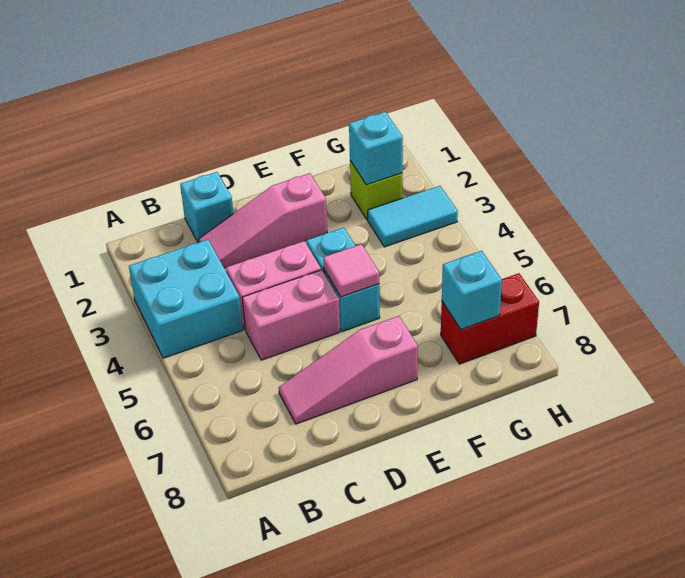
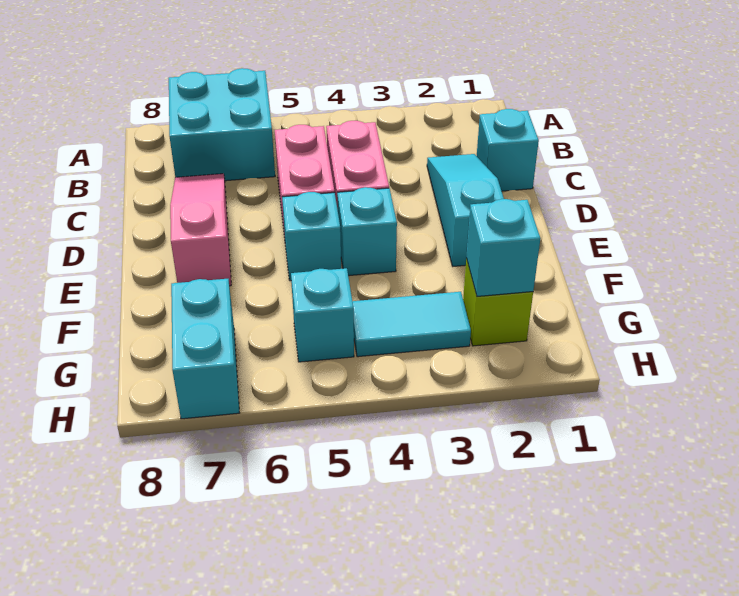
cyan 2x2 brick [129,239,243,358] -> cyan 2x2 brick moved to [169,68,275,181]
pink 1x3 slope [199,173,327,268] -> cyan 1x3 slope [427,154,504,266]
pink 1x1 tile [323,244,379,297] -> none
cyan 1x2 tile [368,186,458,247] -> cyan 1x2 tile turned to [353,292,471,357]
red 1x2 brick [441,273,539,364] -> cyan 1x2 brick [171,279,239,419]
cyan 1x1 brick [442,251,502,330] -> cyan 1x1 brick moved to [291,268,354,362]

